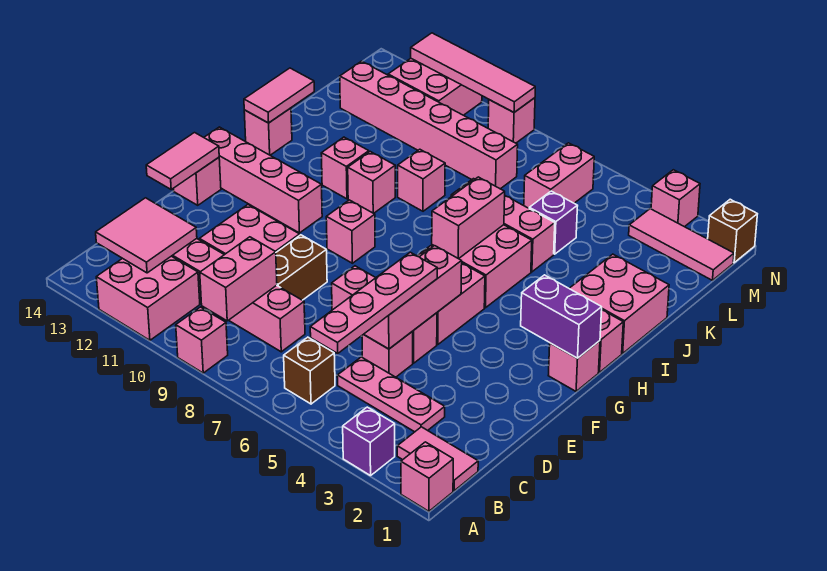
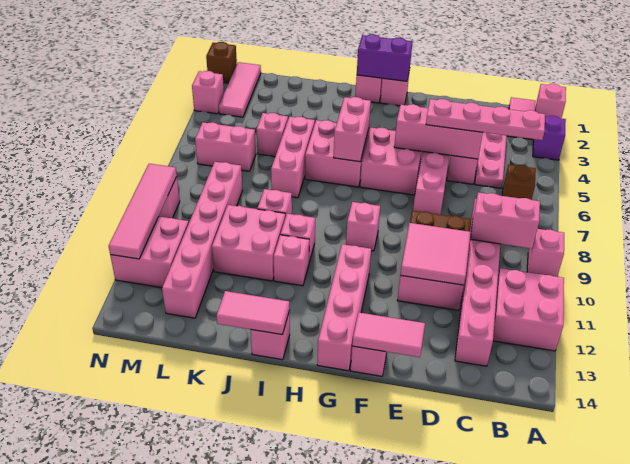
pink 2x2 tile [96,198,197,273] -> pink 2x2 tile moved to [401,223,471,285]
purple 1x2 brick [521,275,602,358] -> purple 1x2 brick turned to [357,34,413,81]
pink 1x2 brick [432,177,505,259] -> pink 1x2 brick turned to [334,97,371,162]
pink 2x2 brick [569,254,669,353] -> pink 2x2 brick moved to [212,205,285,281]
purple 1x1 brick [529,191,577,254] -> pink 1x1 brick [257,113,288,156]

